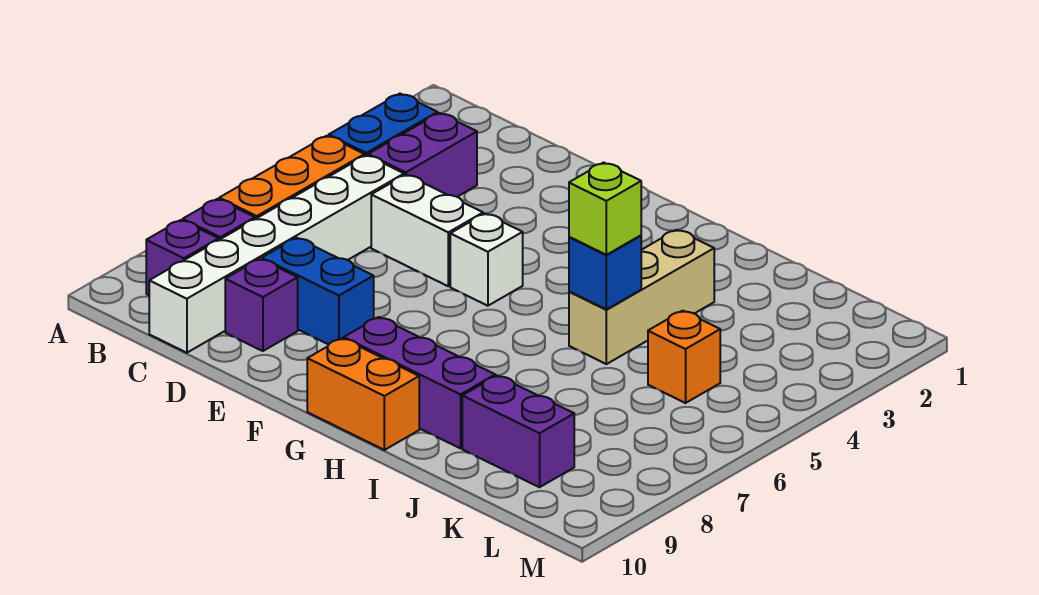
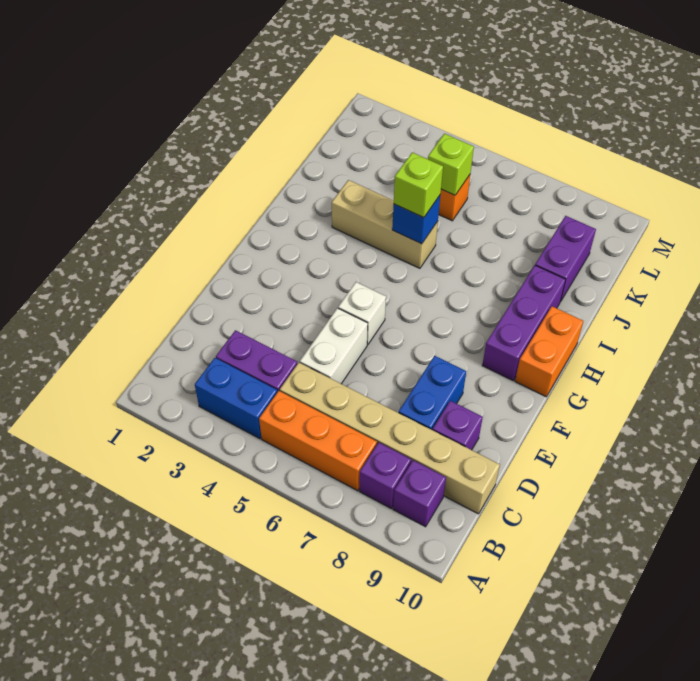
white 1x6 brick [149,155,404,353] -> tan 1x6 brick [280,363,500,514]
none -> lime 1x1 brick [428,134,474,195]

